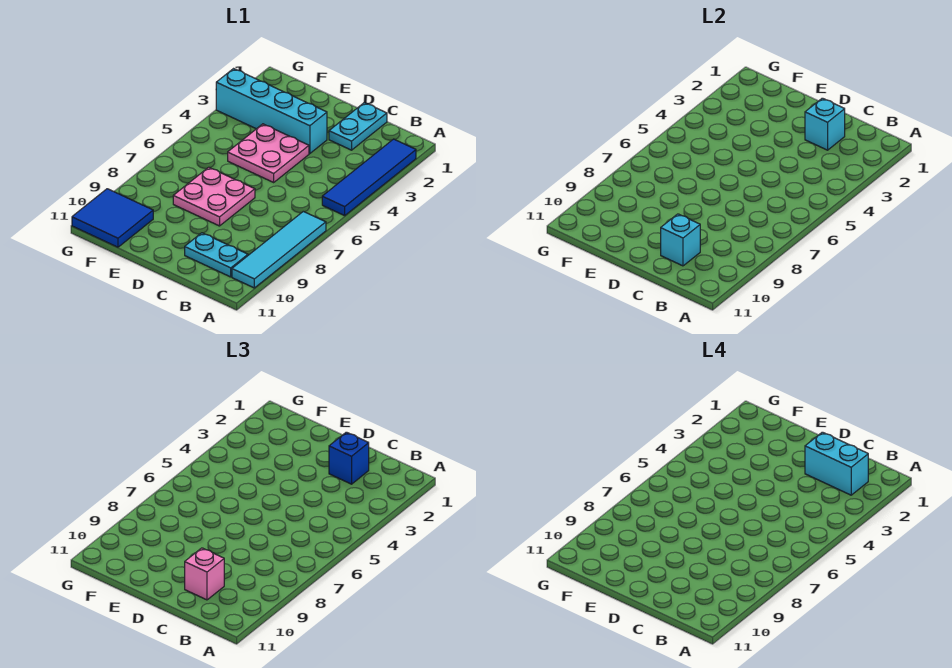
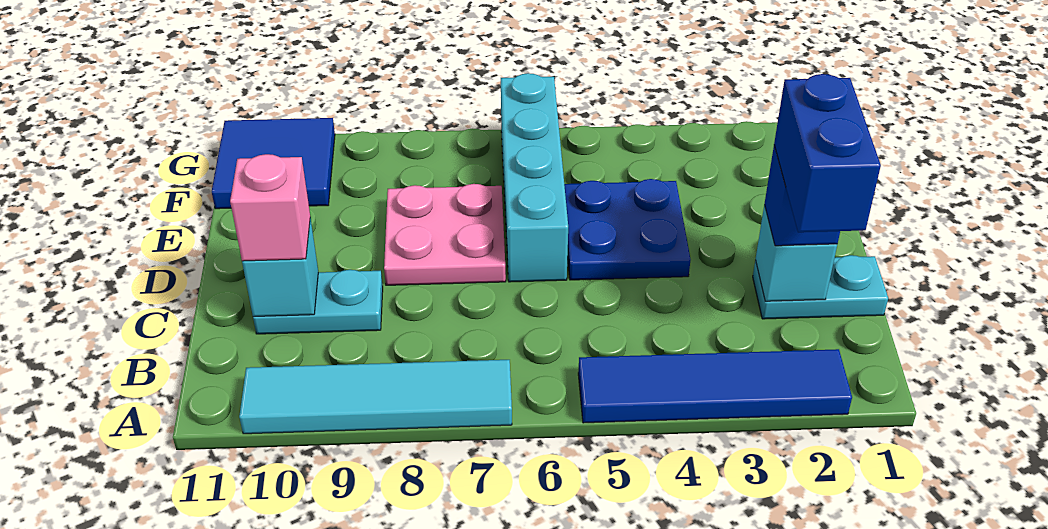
cyan 1x2 brick [805,432,868,495] -> blue 1x2 brick [774,74,881,232]
cyan 1x2 plate [185,233,248,277] -> cyan 1x2 plate turned to [253,270,383,334]
cyan 1x4 brick [216,69,327,154] -> cyan 1x4 brick moved to [501,73,568,282]
pink 2x2 plate [228,124,309,182] -> blue 2x2 plate [564,179,690,280]

